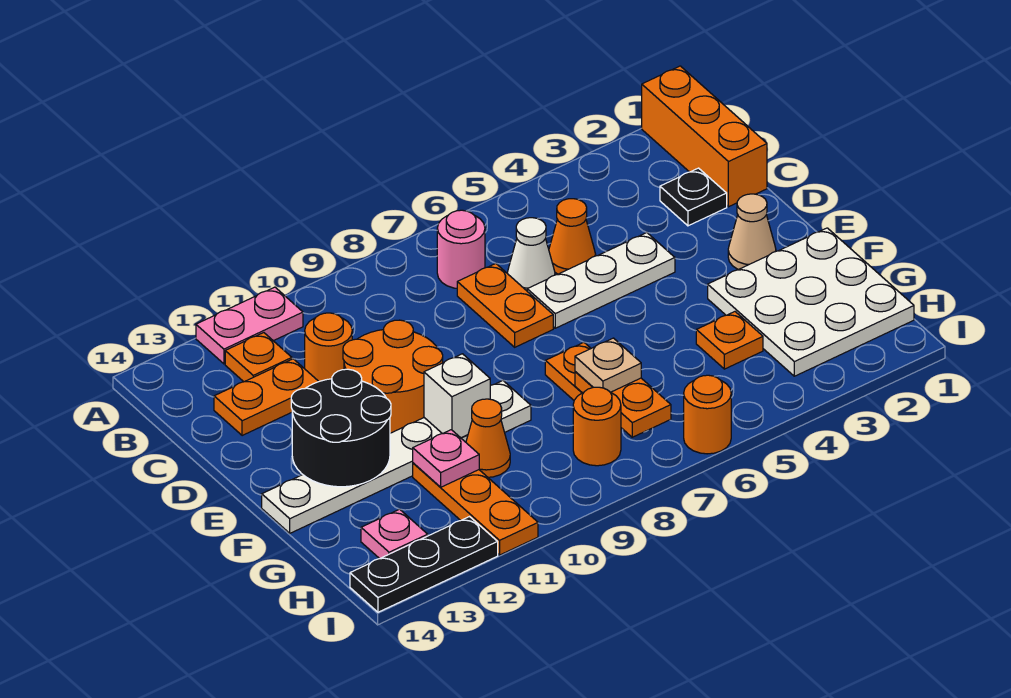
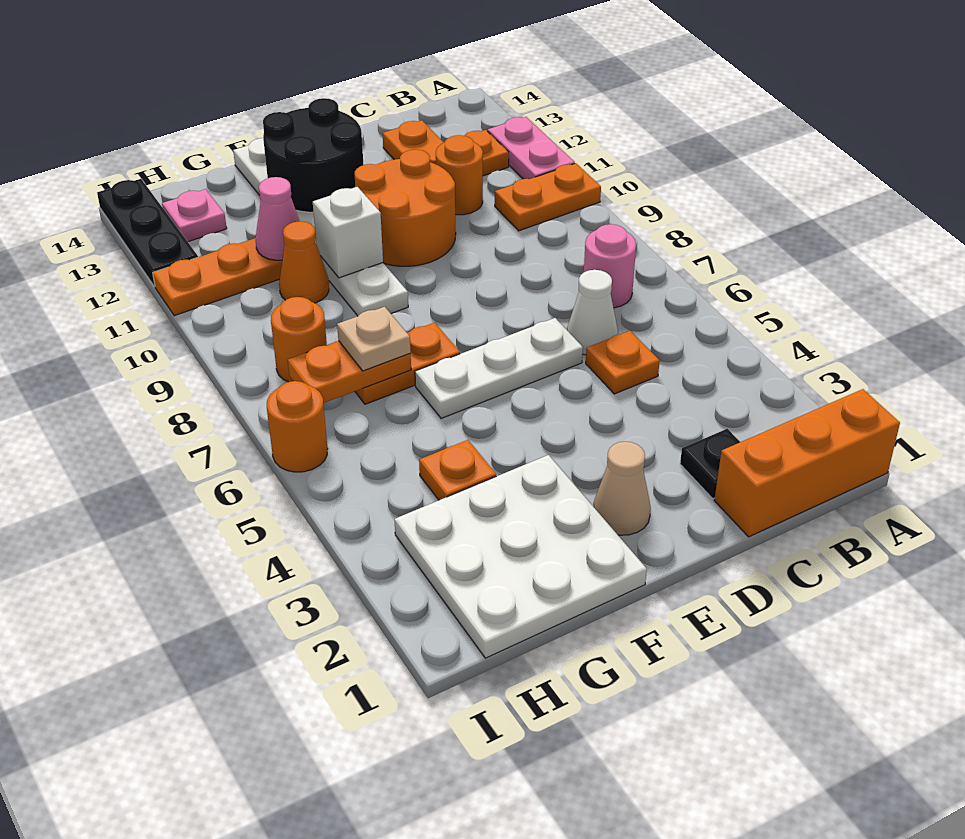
orange 1x1 cone [549,199,596,274] -> orange 1x1 plate [586,331,660,394]
orange 1x2 plate [457,263,553,347] -> orange 1x2 plate moved to [495,163,601,231]
white 1x3 plate [527,232,675,328] -> white 1x3 plate turned to [415,318,583,418]
pink 1x1 plate [413,430,479,487] -> pink 1x1 cone [256,177,299,260]

